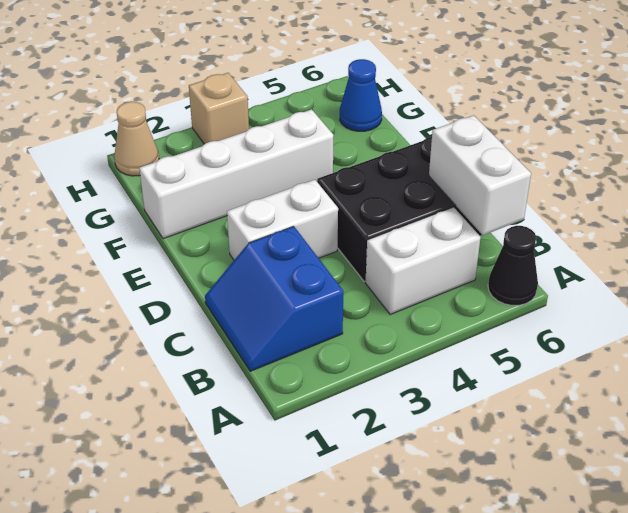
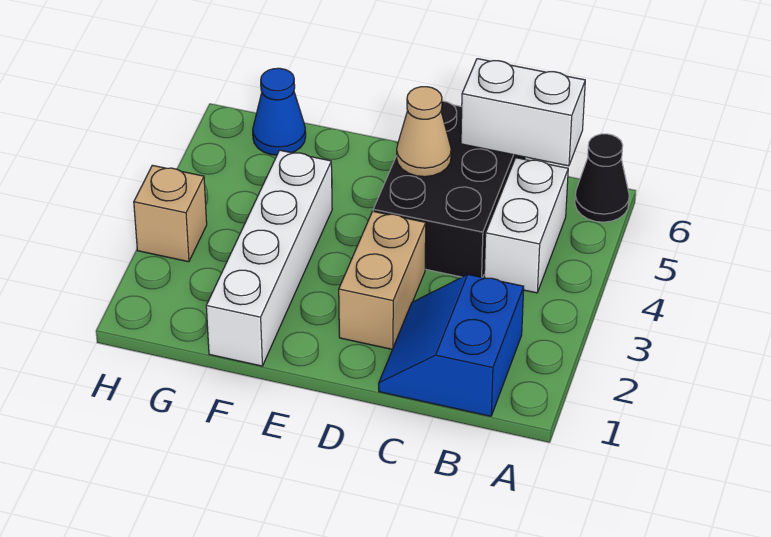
blue 2x2 slope [205,226,344,371] -> blue 2x2 slope turned to [379,275,524,416]
white 1x2 brick [227,180,338,260] -> tan 1x2 brick [339,211,426,349]
tan 1x1 cone [114,102,159,176] -> tan 1x1 cone moved to [397,87,451,177]

